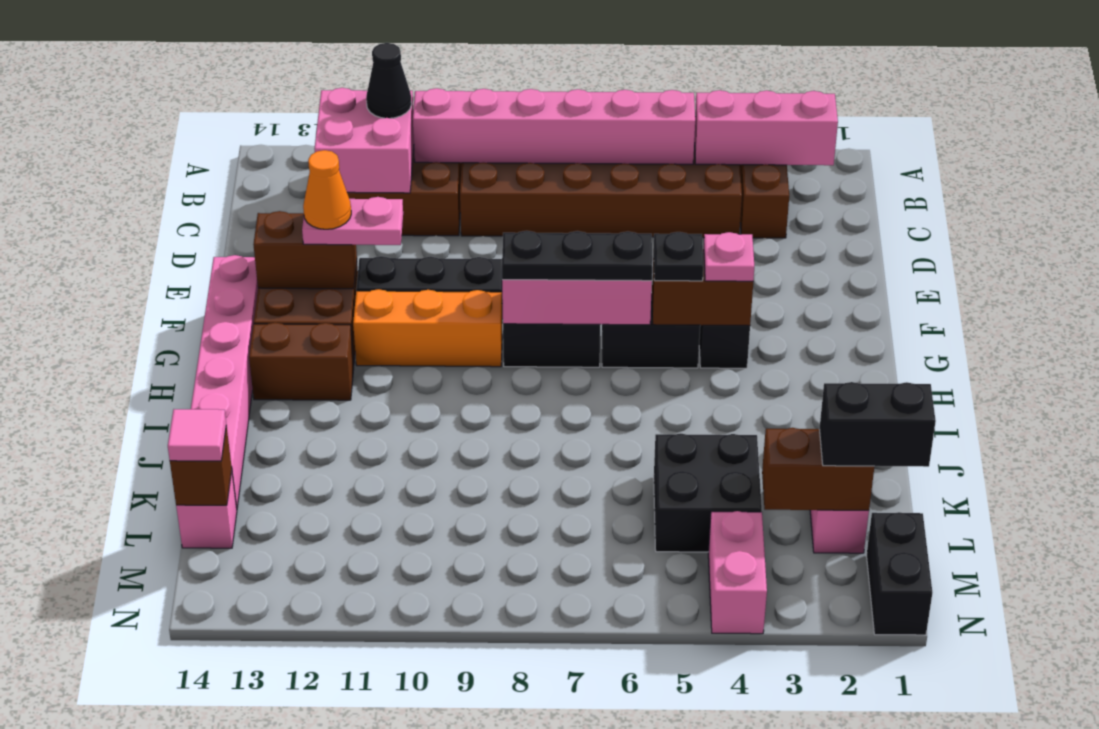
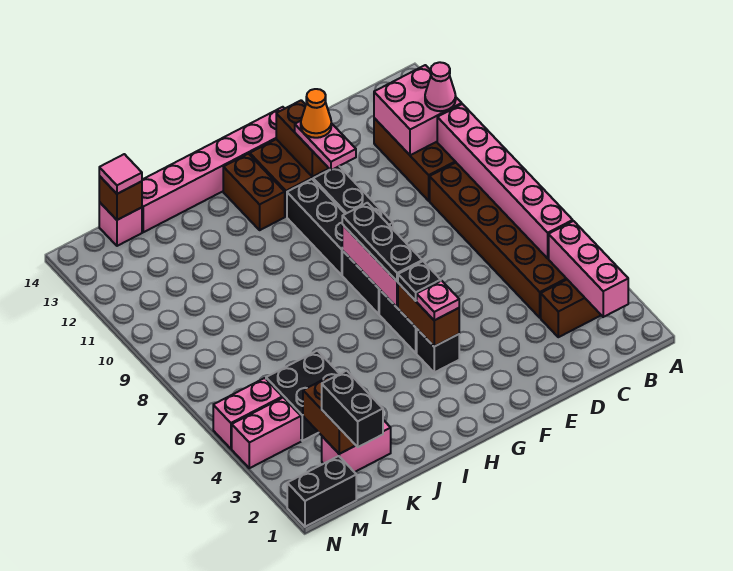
black 1x1 cone [366,43,412,118] -> pink 1x1 cone [425,62,456,111]
orange 1x3 brick [353,289,502,367] -> black 1x3 brick [287,179,345,275]
none -> pink 1x2 brick [213,378,282,449]

